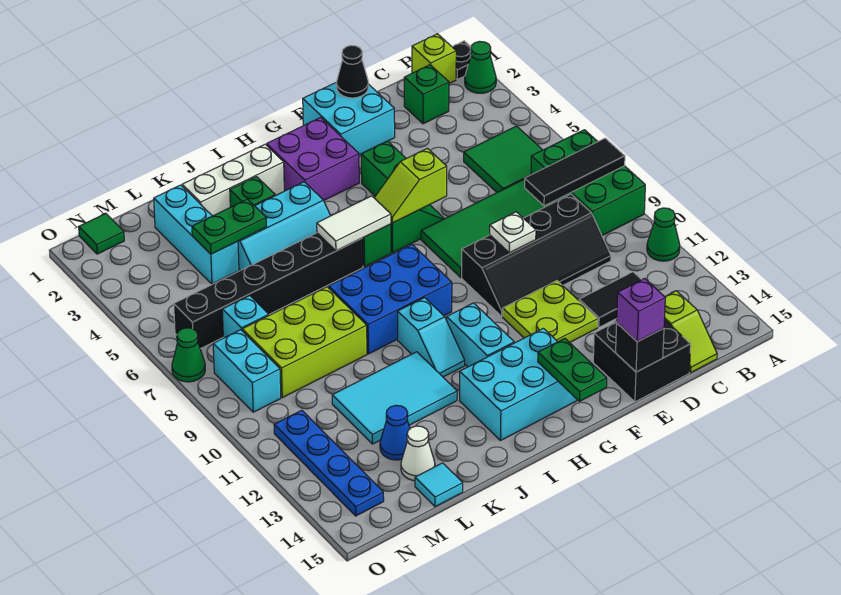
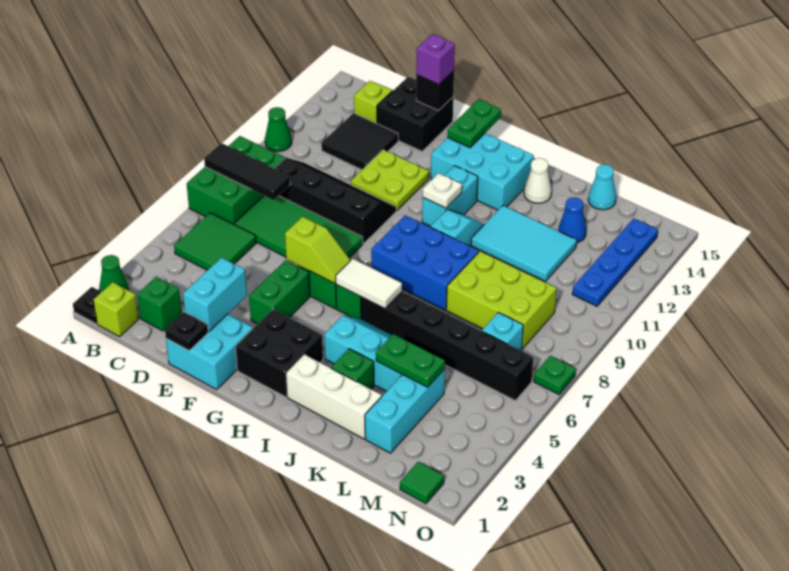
black 1x2 tile [579,272,642,327] -> black 2x2 tile [321,113,398,170]
black 1x1 cone [336,45,368,98] -> black 1x1 plate [165,312,208,351]
white 1x1 plate [490,212,536,253] -> white 1x1 plate moved to [423,173,462,208]
purple 2x2 brick [267,118,359,200] -> black 2x2 brick [235,309,323,397]
white 1x1 cone [401,426,435,481] -> white 1x1 cone moved to [524,158,552,203]
cyan 1x1 tile [415,463,463,507] -> cyan 1x1 cone [588,165,616,210]
cyan 1x2 brick [213,330,281,412] -> cyan 1x2 brick moved to [183,258,247,332]
green 1x1 cone [172,328,205,382] -> green 1x1 plate [534,356,576,394]

